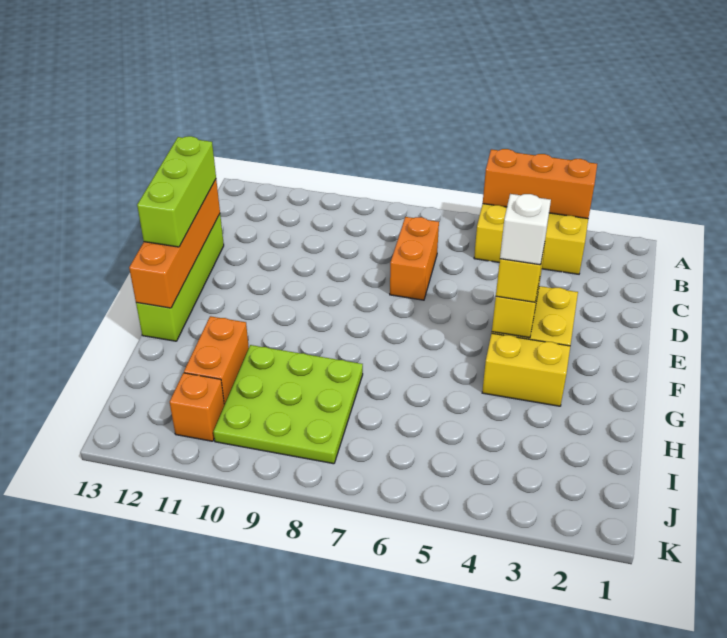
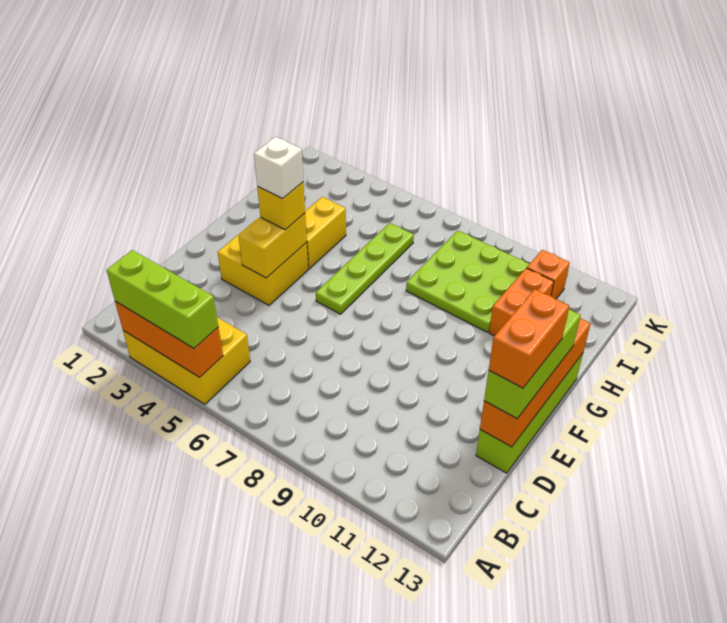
none -> lime 1x3 brick [107,250,218,348]
orange 1x2 brick [390,217,439,300] -> orange 1x2 brick moved to [489,289,569,388]
none -> lime 1x4 plate [316,223,414,314]
yellow 1x2 brick [482,333,570,406] -> yellow 1x2 brick turned to [305,197,346,269]

